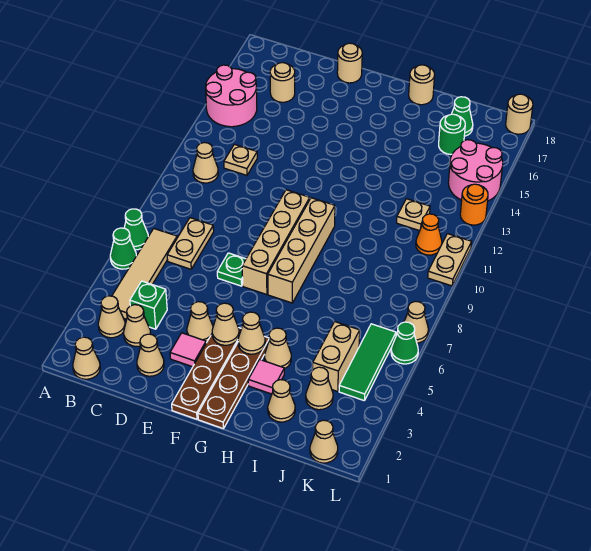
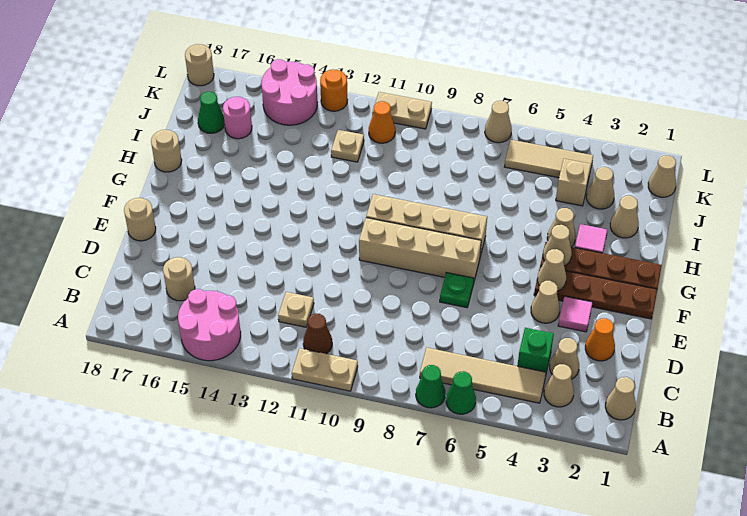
tan 1x1 cone [193,143,218,183] -> brown 1x1 cone [303,314,332,354]
tan 1x2 plate [167,218,214,269] -> tan 1x2 plate moved to [292,348,358,391]
tan 1x1 cone [137,334,164,376] -> orange 1x1 cone [585,318,615,361]
tan 1x2 brick [313,322,360,392] -> tan 1x1 brick [556,159,591,206]
green 1x1 round brick [439,114,465,154] -> pink 1x1 round brick [223,97,252,139]
green 1x3 tile [339,324,396,401] -> tan 1x3 tile [505,140,593,178]
green 1x1 cone [391,322,418,364] -> none

